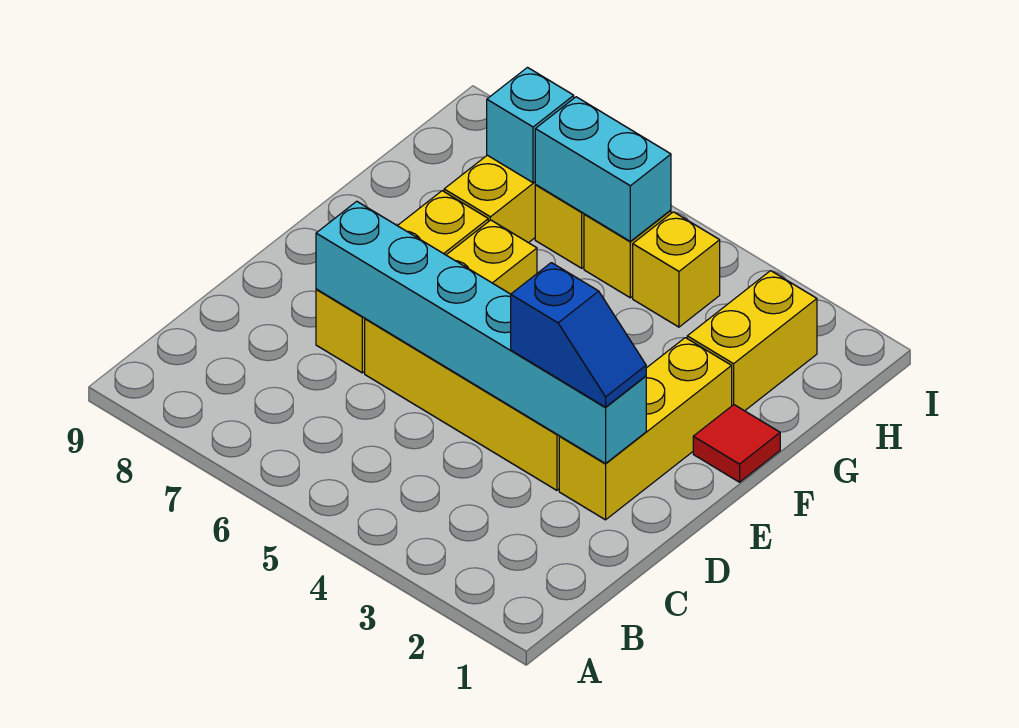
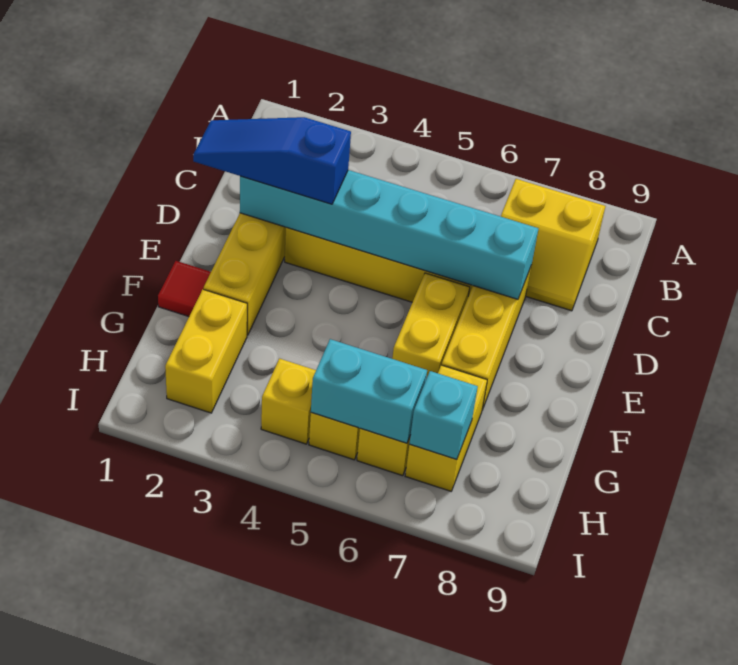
none -> yellow 2x2 slope [501,179,605,311]
blue 1x2 slope [511,263,646,407] -> blue 1x3 slope [193,117,351,204]

